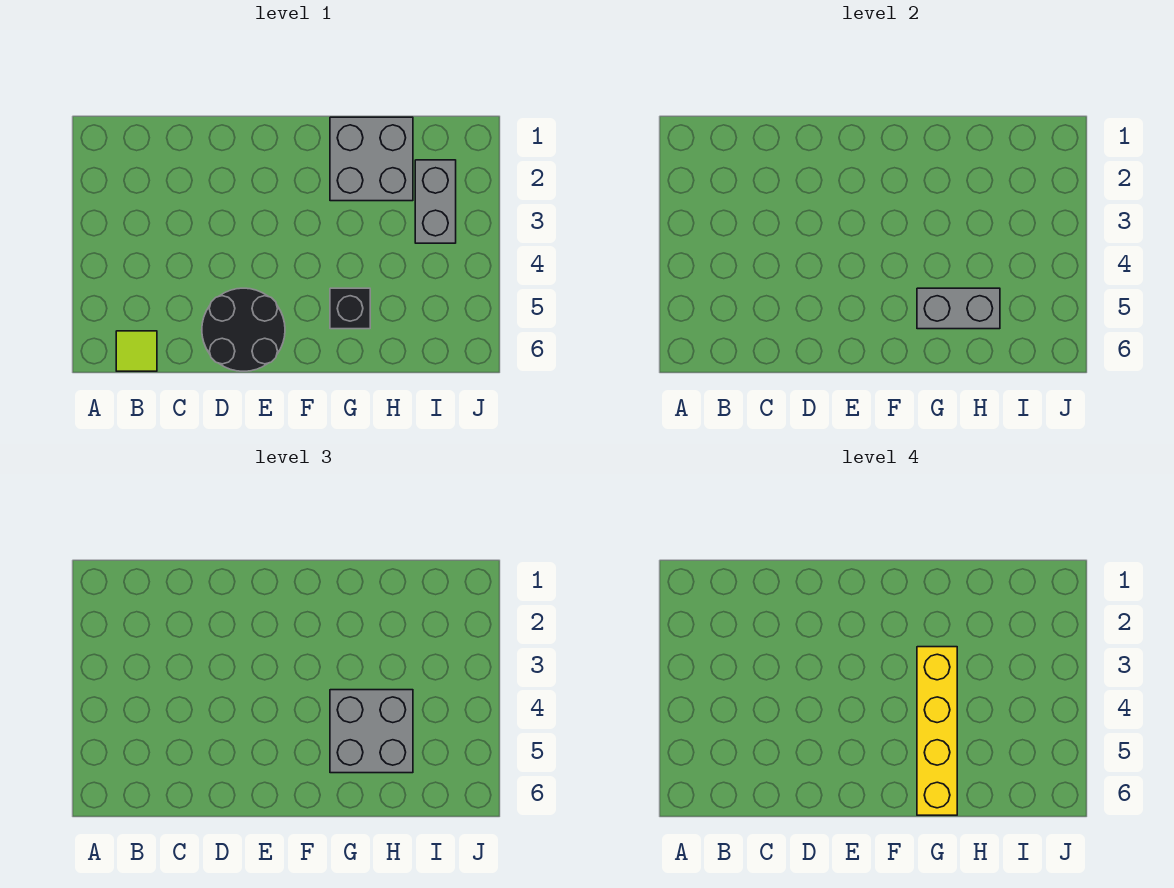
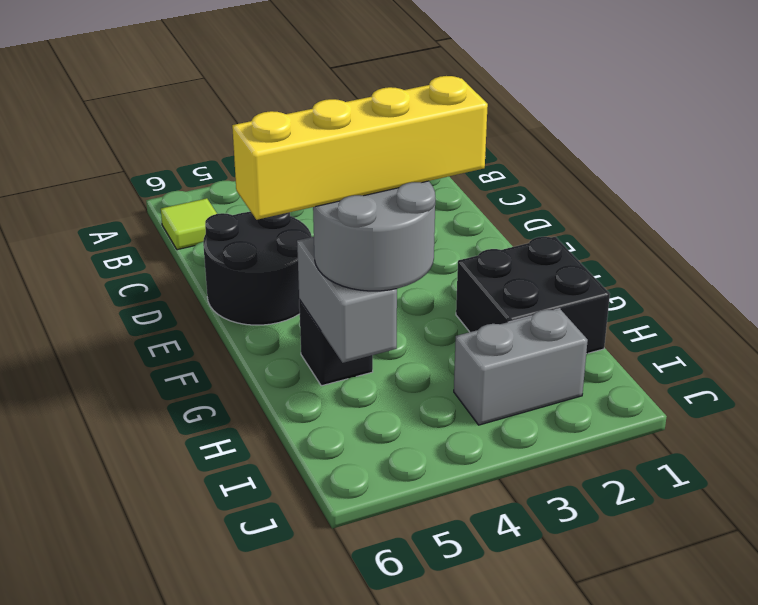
grey 2x2 brick [330,117,413,201] -> black 2x2 brick [456,237,610,354]
grey 2x2 brick [330,690,413,773] -> grey 2x2 round brick [313,181,435,291]

